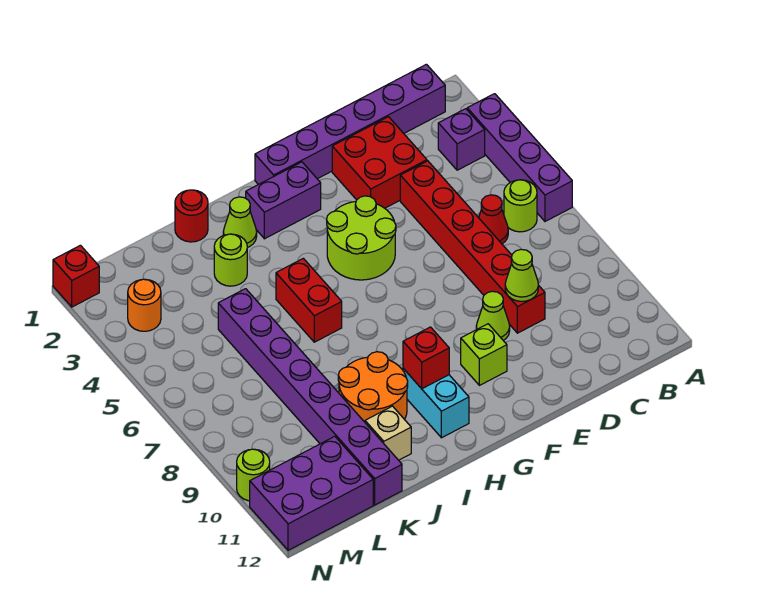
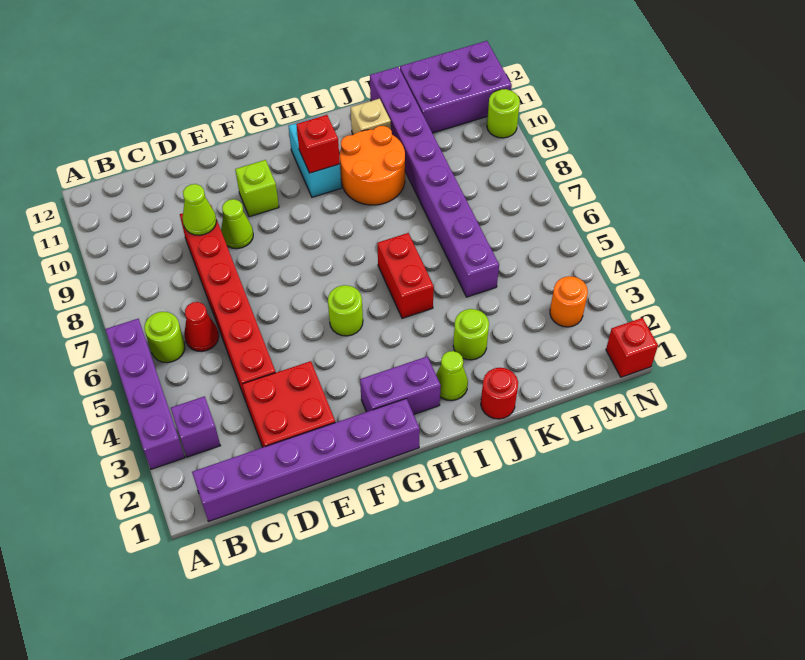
lime 2x2 round brick [327,196,396,280] -> lime 1x1 round brick [328,285,363,336]

